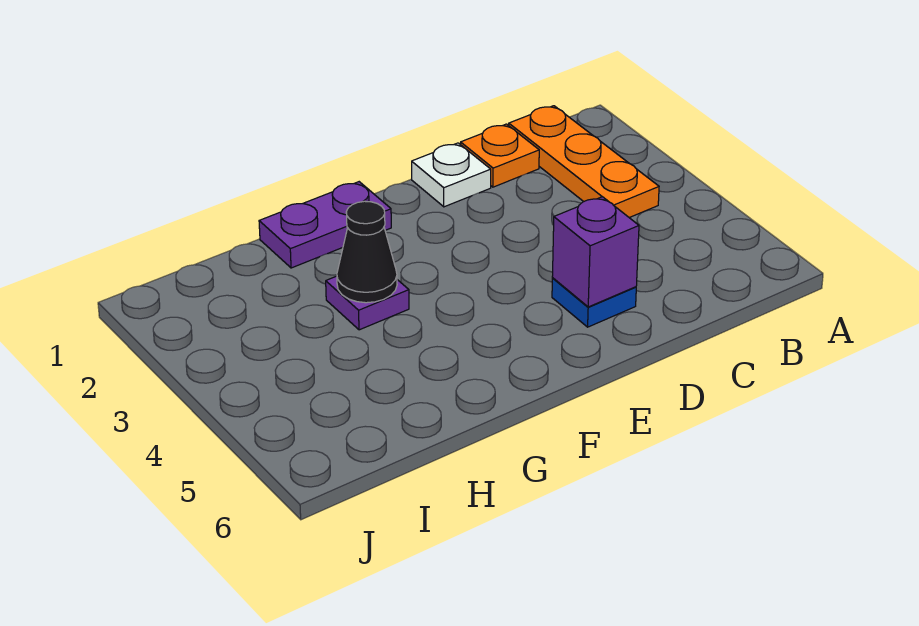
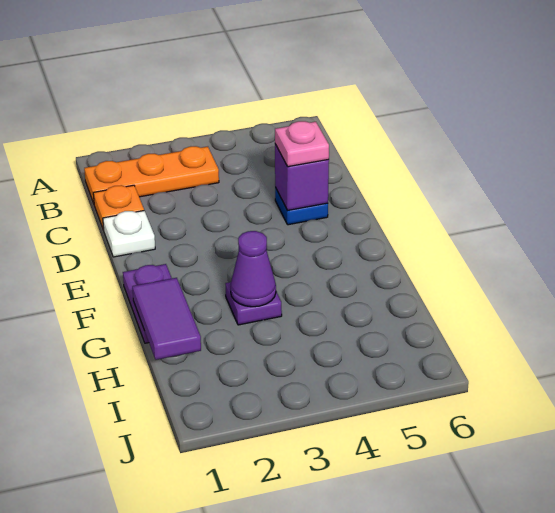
none -> pink 1x1 plate [275,121,329,167]
none -> purple 1x2 tile [132,278,201,360]
black 1x1 cone [337,201,397,303] -> purple 1x1 cone [231,231,276,307]

